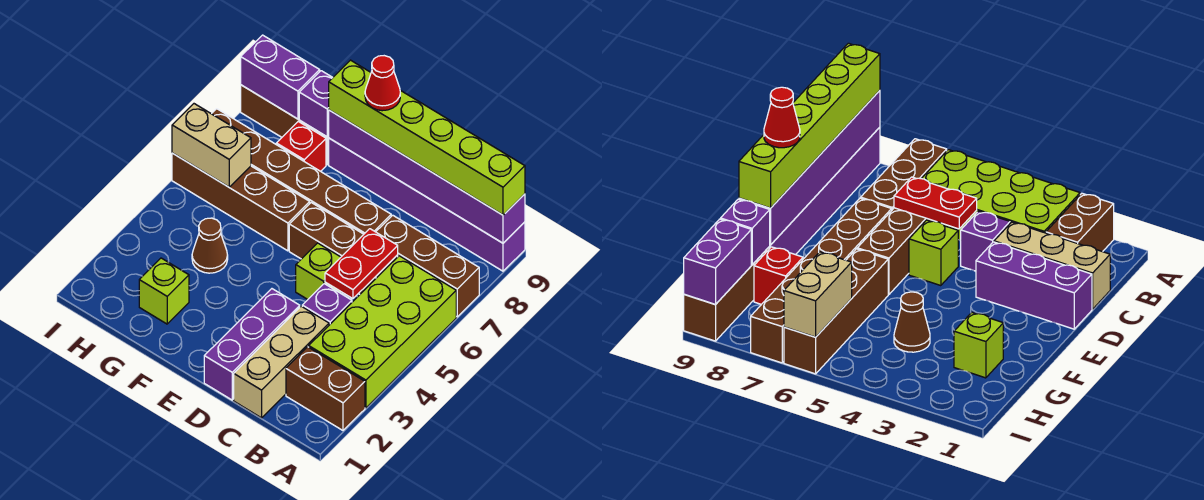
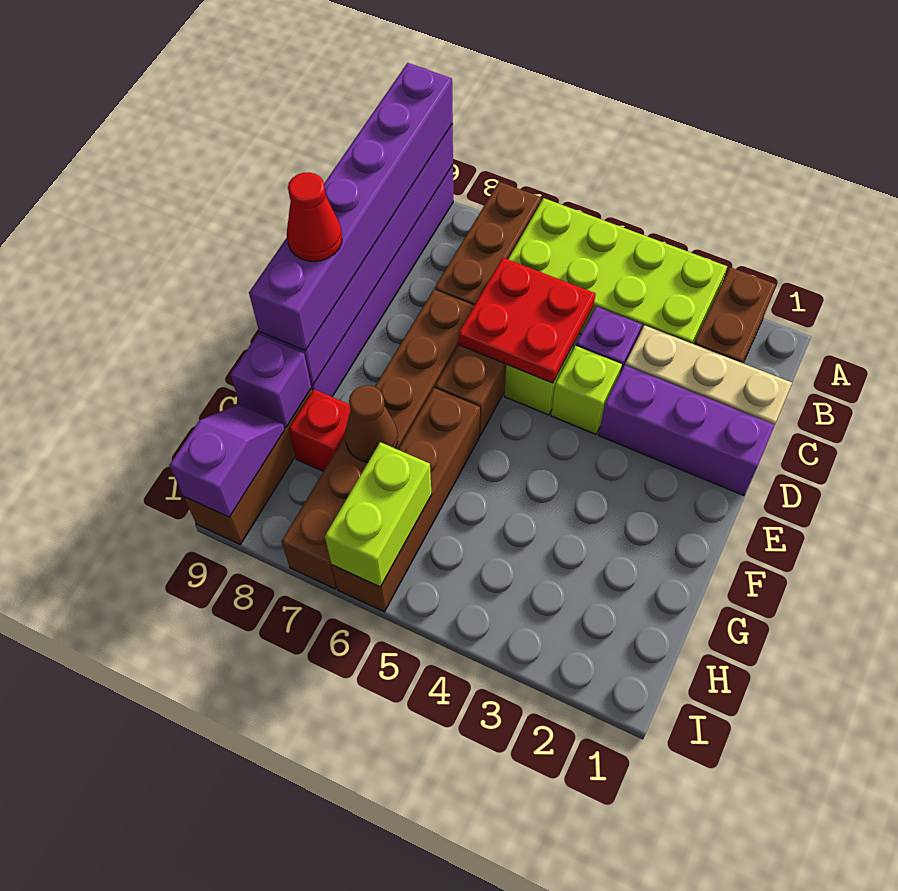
lime 1x6 brick [329,60,525,215] -> purple 1x6 brick [249,63,453,351]
red 1x2 plate [325,229,398,299] -> red 2x2 plate [458,258,596,383]
lime 1x1 brick [139,258,189,324] -> lime 1x1 brick moved to [551,346,622,434]
brown 1x1 cone [192,218,228,273] -> brown 1x1 cone moved to [345,385,398,462]
tan 1x2 brick [172,104,251,187] -> lime 1x2 brick [325,442,432,587]
purple 1x2 brick [241,35,320,119] -> purple 1x2 slope [169,405,285,517]

